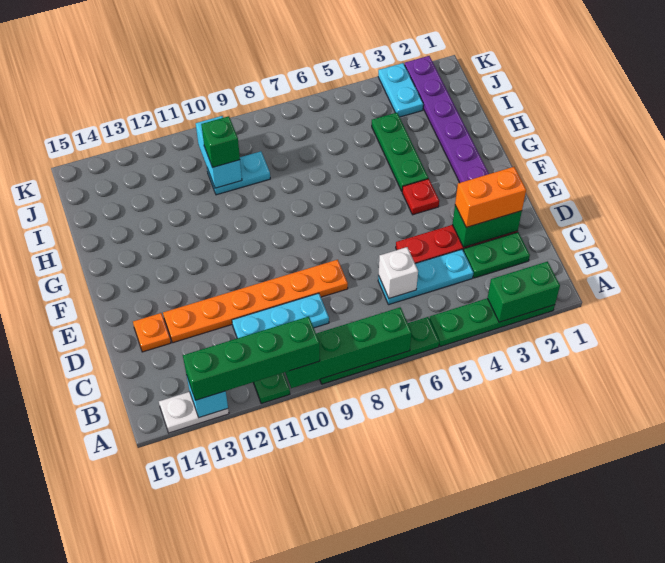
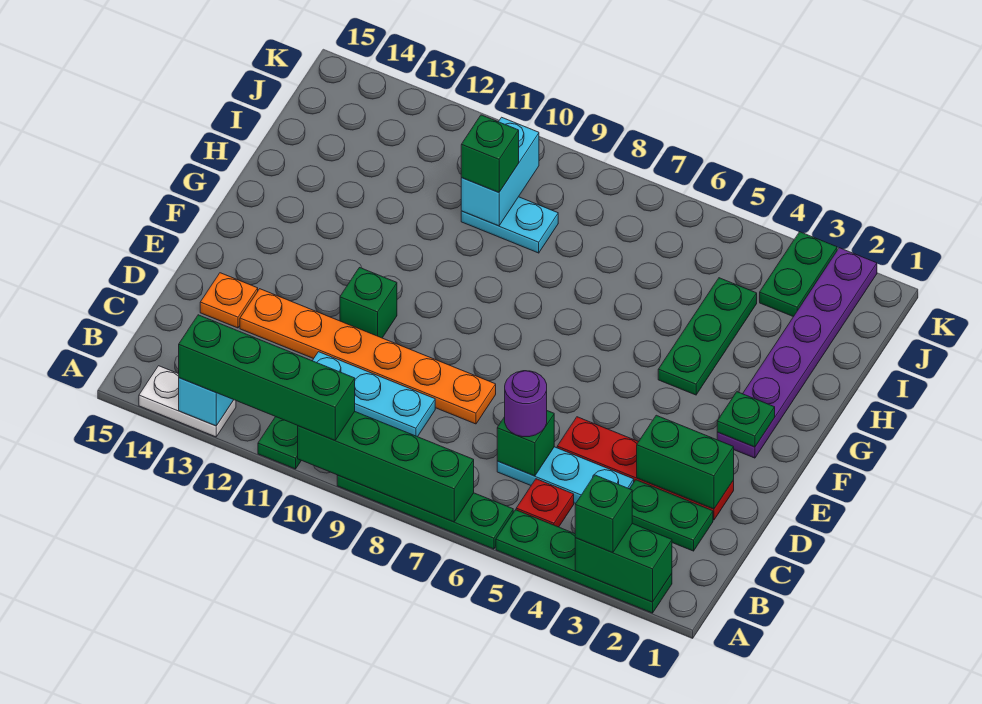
none -> green 1x1 brick [575,475,632,553]
white 1x1 brick [378,247,418,298] -> green 1x1 brick [497,411,554,476]
none -> purple 1x1 round brick [505,371,547,437]
orange 1x2 brick [455,167,526,227] -> none
none -> green 1x1 brick [340,268,397,338]
none -> green 1x1 plate [717,392,775,447]
red 1x1 plate [402,179,439,215] -> red 1x1 plate moved to [516,479,574,527]
cyan 1x2 plate [378,63,423,117] -> green 1x2 plate [760,232,837,317]

